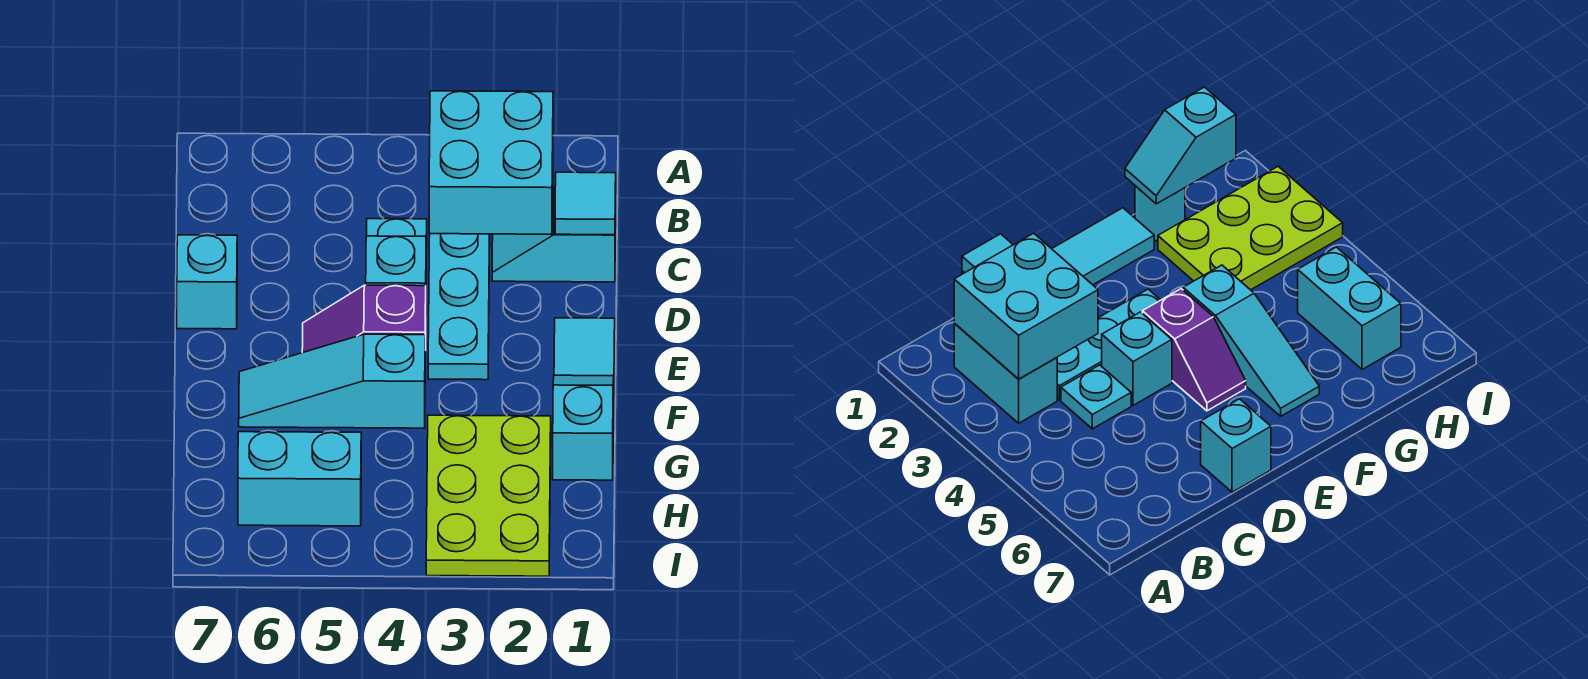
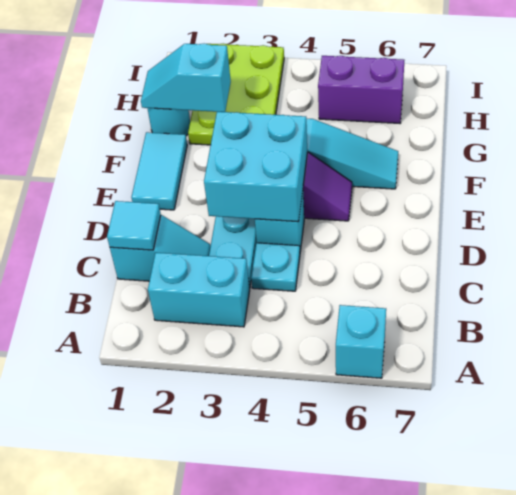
cyan 2x2 brick [429,91,553,234] -> cyan 2x2 brick moved to [204,112,307,222]
cyan 1x1 brick [177,235,237,329] -> cyan 1x1 brick moved to [336,305,386,378]
cyan 1x2 slope [553,375,614,480] -> cyan 1x2 slope turned to [141,44,231,112]
cyan 1x2 brick [238,432,361,526] -> purple 1x2 brick [318,56,404,123]

